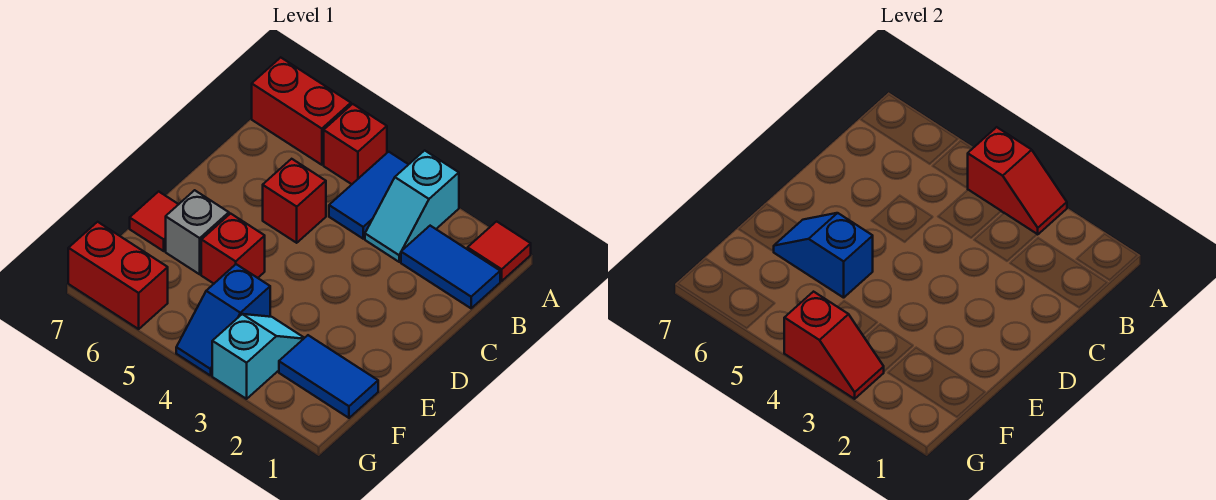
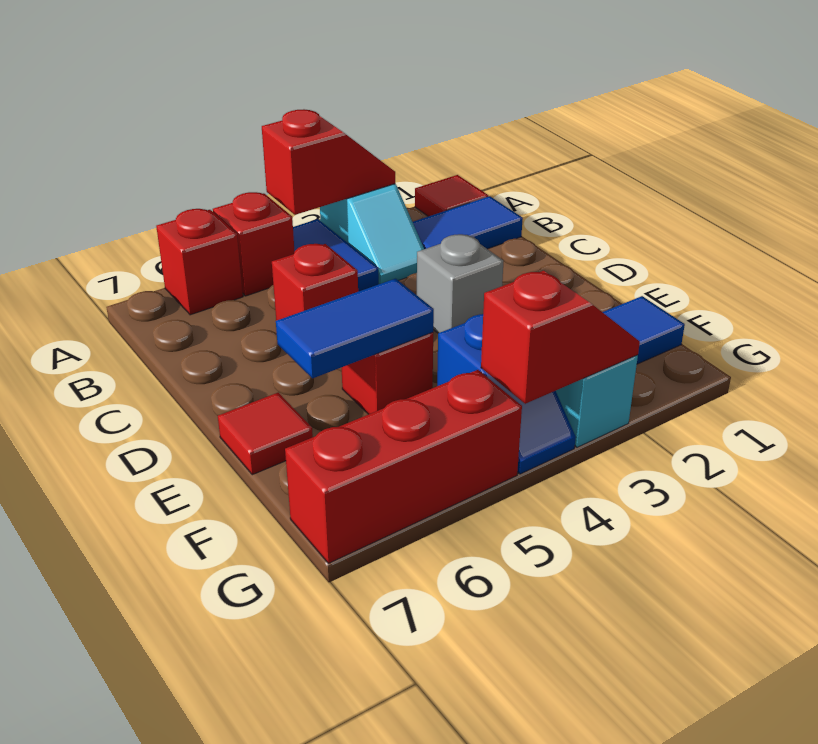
red 1x2 brick [252,57,351,165] -> red 1x1 brick [156,209,243,315]
blue 1x2 slope [774,213,873,298] -> blue 1x2 tile [276,279,434,378]
grey 1x1 brick [166,190,229,274] -> grey 1x1 brick moved to [417,234,504,333]
red 1x2 brick [68,222,168,329] -> red 1x3 brick [285,370,522,563]

